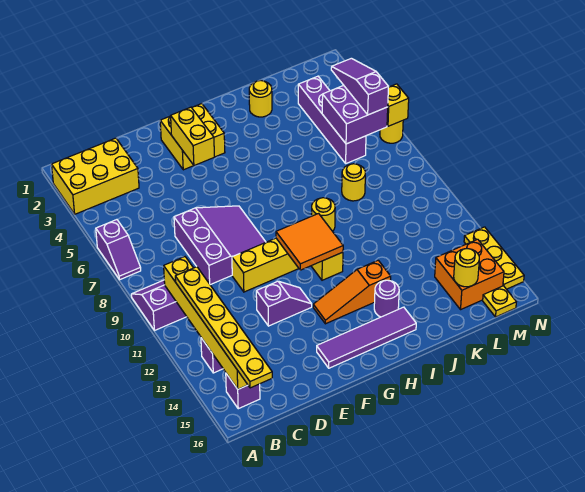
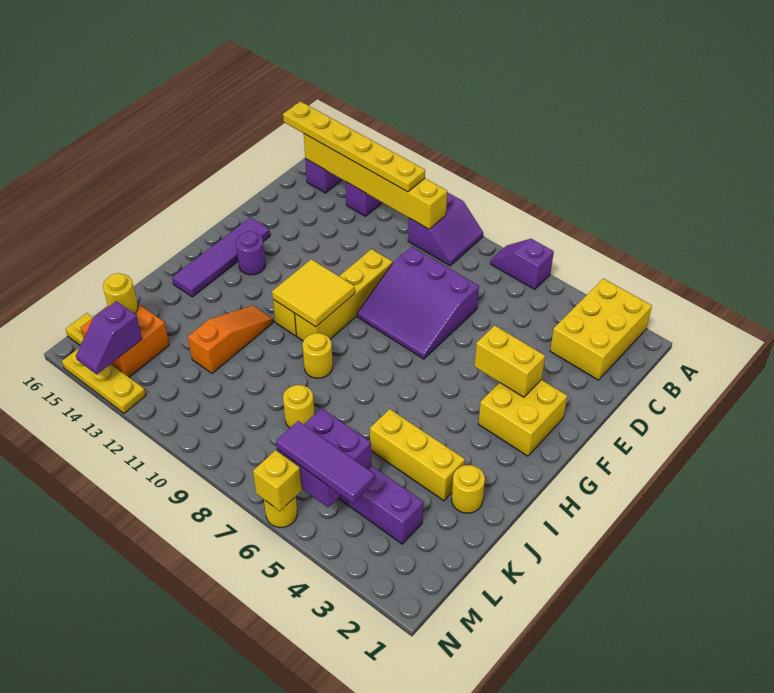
purple 1x2 slope [256,281,312,326] -> purple 1x2 slope moved to [76,301,142,374]
orange 2x2 tile [276,214,343,270] -> yellow 2x2 tile [272,259,355,327]
orange 1x3 slope [313,260,391,324] -> orange 1x3 slope moved to [188,305,273,374]
purple 1x1 round brick [374,280,399,317] -> purple 1x1 round brick moved to [236,231,265,275]
none -> yellow 1x3 brick [370,409,465,501]
purple 1x3 slope [331,58,388,115] -> purple 1x3 tile [276,421,375,503]

